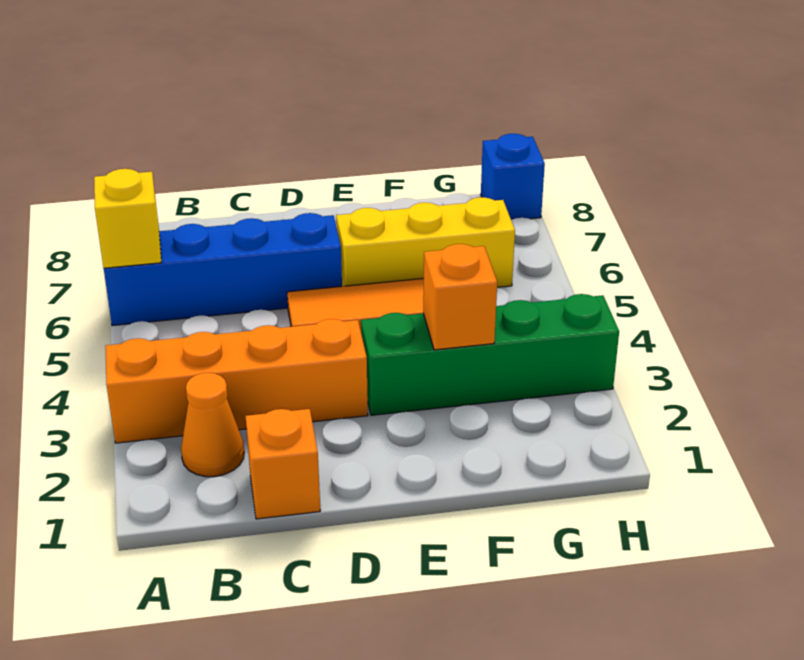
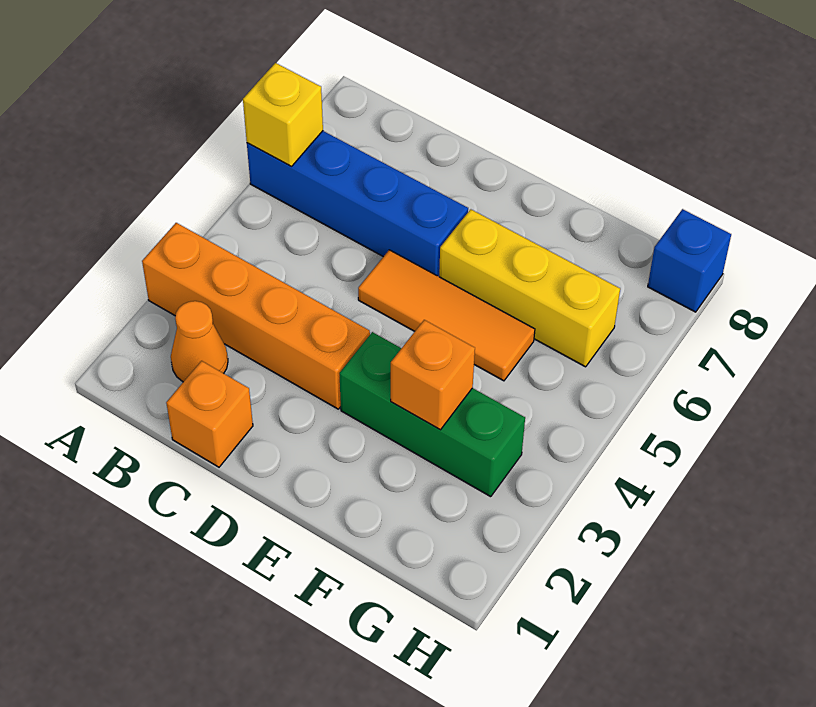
green 1x4 brick [361,294,619,415] -> green 1x3 brick [339,332,525,497]

